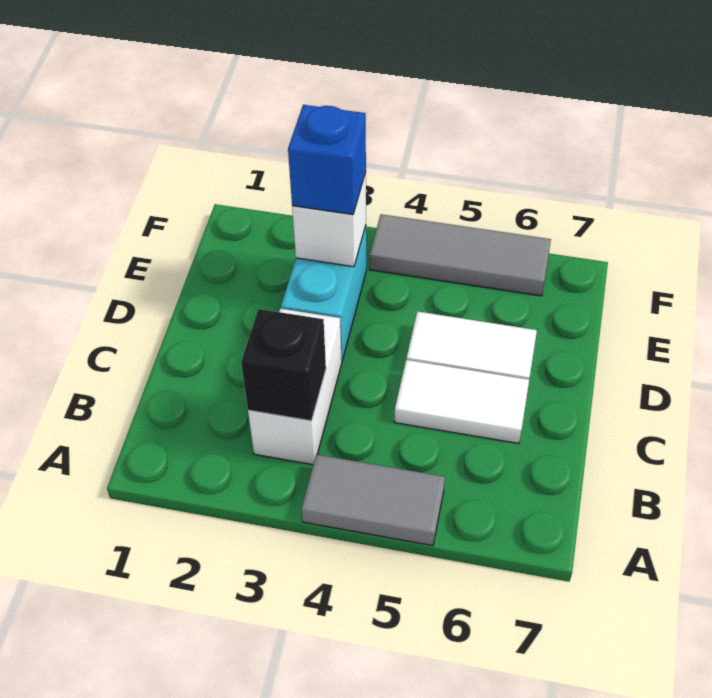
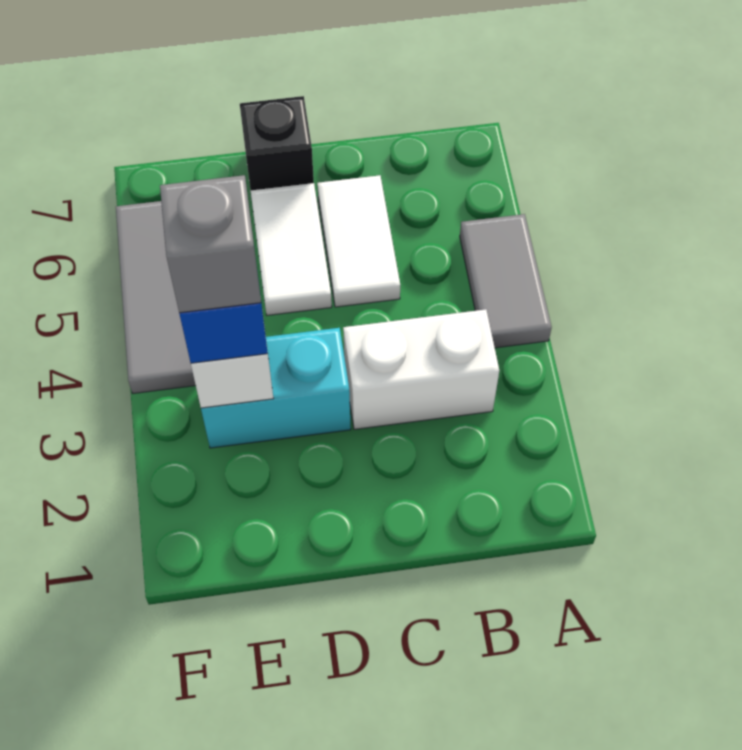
black 1x1 brick [241,309,326,421] -> black 1x1 brick moved to [240,96,314,190]
none -> grey 1x1 brick [160,175,261,313]

